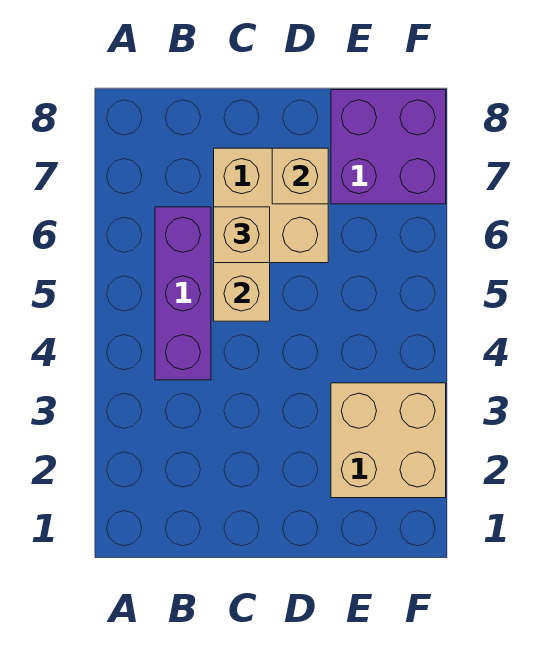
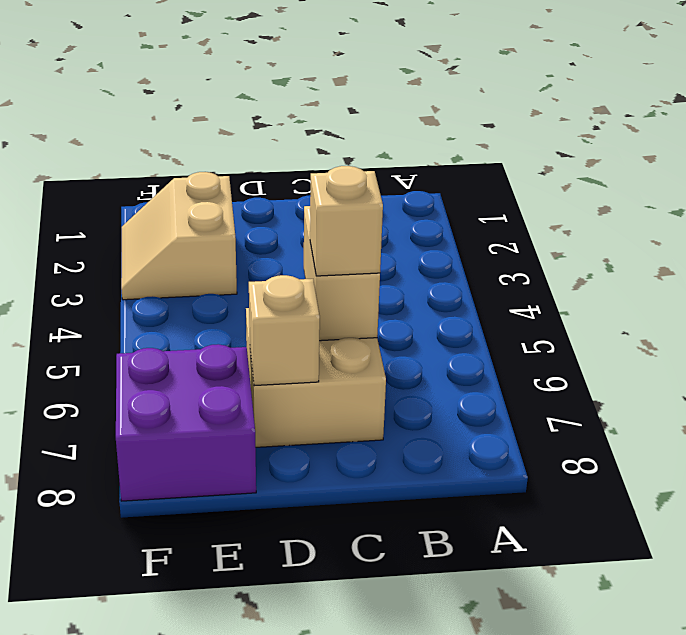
purple 1x3 brick [155,207,211,380] -> none
tan 2x2 brick [331,383,446,498] -> tan 2x2 slope [121,172,237,300]

